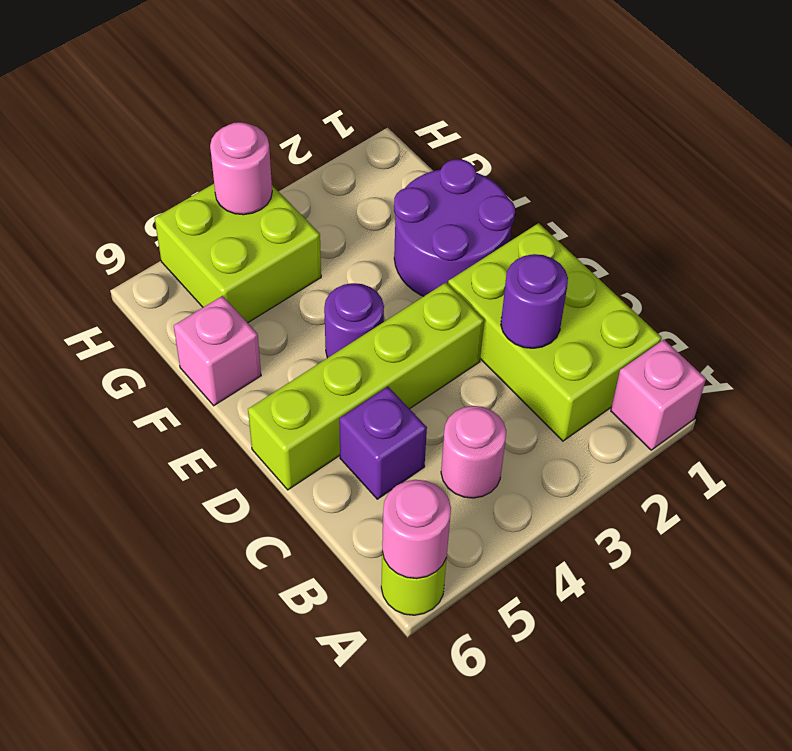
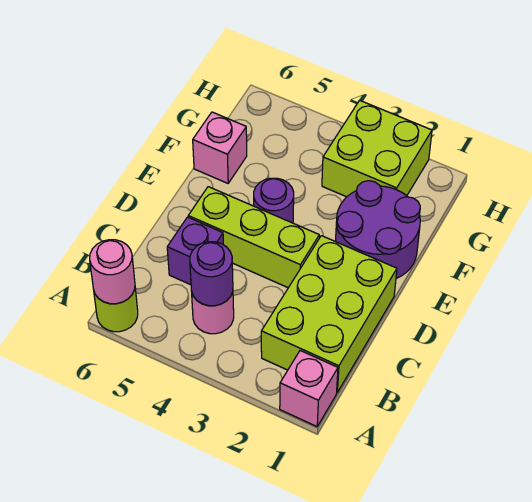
purple 1x1 round brick [501,254,568,348] -> purple 1x1 round brick moved to [190,242,233,306]
lime 1x4 brick [248,283,484,490] -> lime 1x3 brick [188,187,319,288]
lime 2x2 brick [155,184,321,323] -> lime 2x2 brick moved to [322,100,432,197]
pink 1x1 round brick [210,122,272,215] -> none

